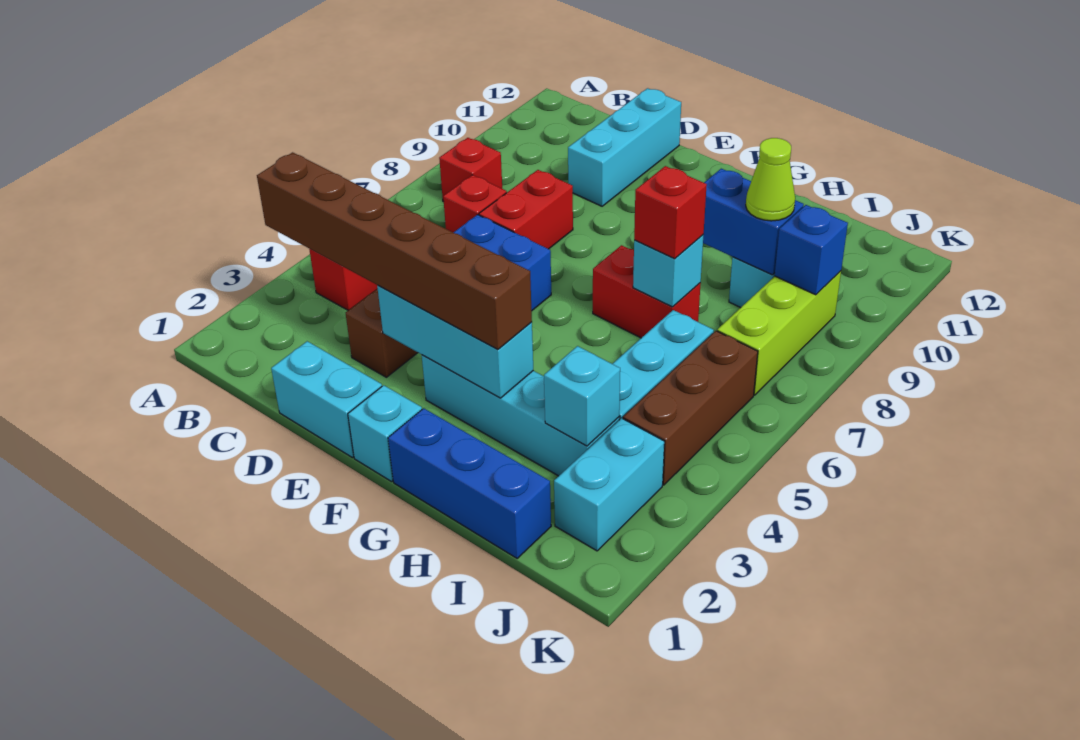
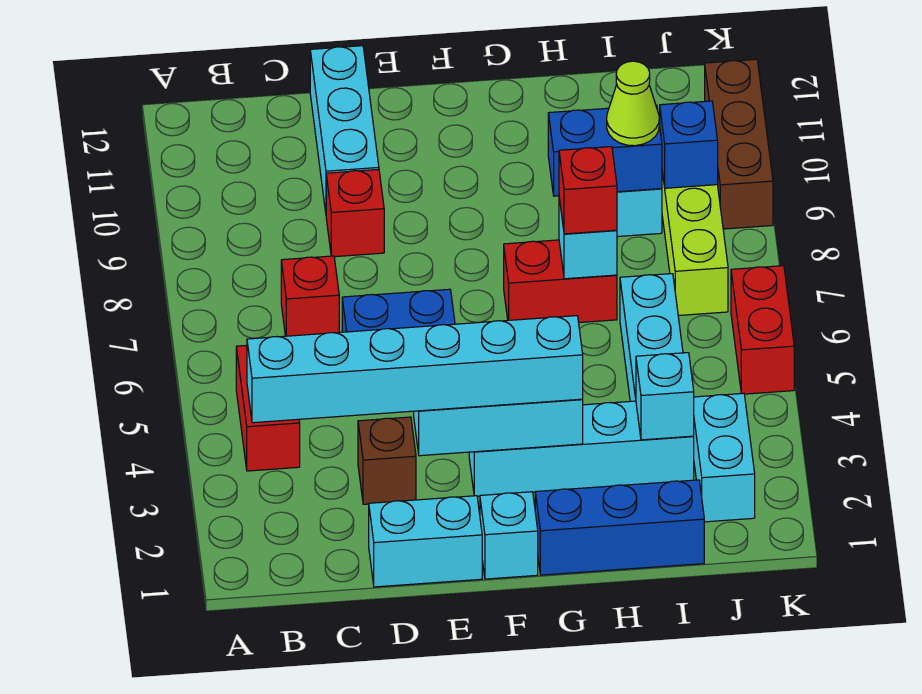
brown 1x6 brick [257,152,532,349] -> cyan 1x6 brick [247,316,583,423]
red 1x1 brick [439,138,502,202] -> red 1x1 brick moved to [326,169,384,257]
red 1x2 brick [479,170,573,249] -> red 1x2 brick moved to [731,266,794,394]
brown 1x3 brick [623,331,758,485] -> brown 1x3 brick moved to [705,59,773,229]

